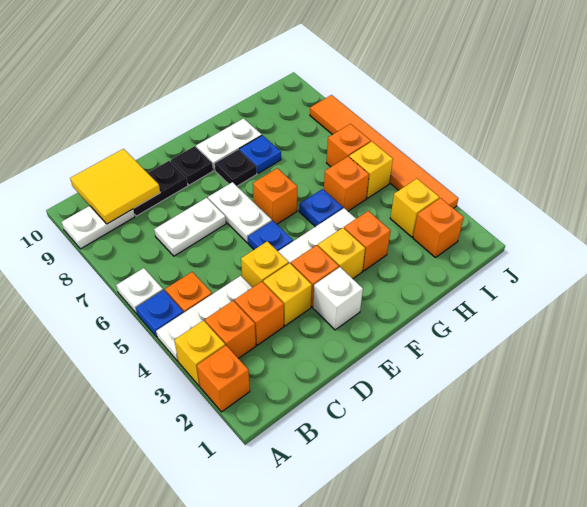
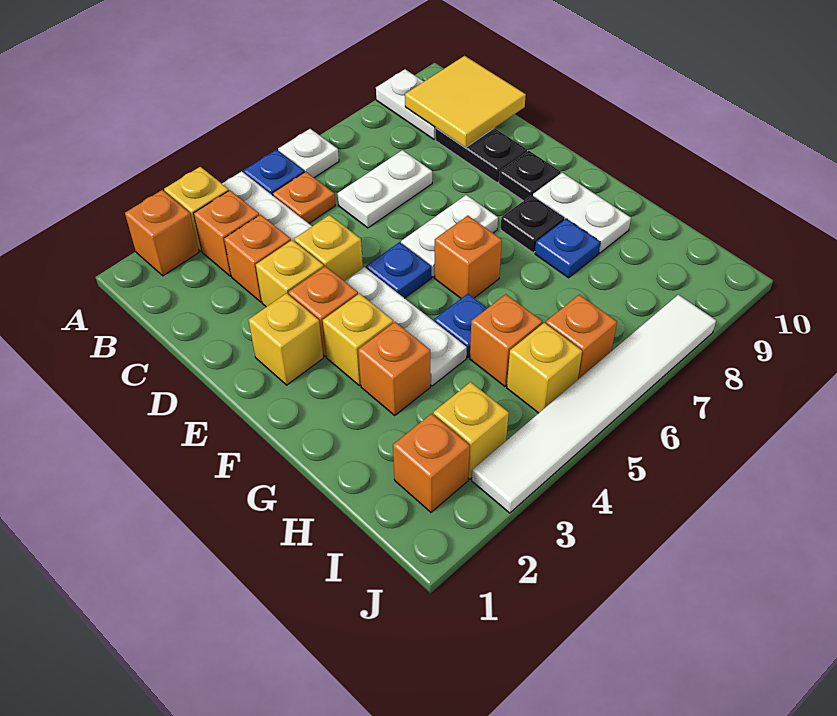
white 1x2 plate [154,198,226,256] -> white 1x2 plate turned to [338,150,432,228]
white 1x1 brick [313,267,363,330] -> yellow 1x1 brick [249,293,323,385]
orange 1x6 tile [310,95,458,208] -> white 1x6 tile [472,295,716,513]

